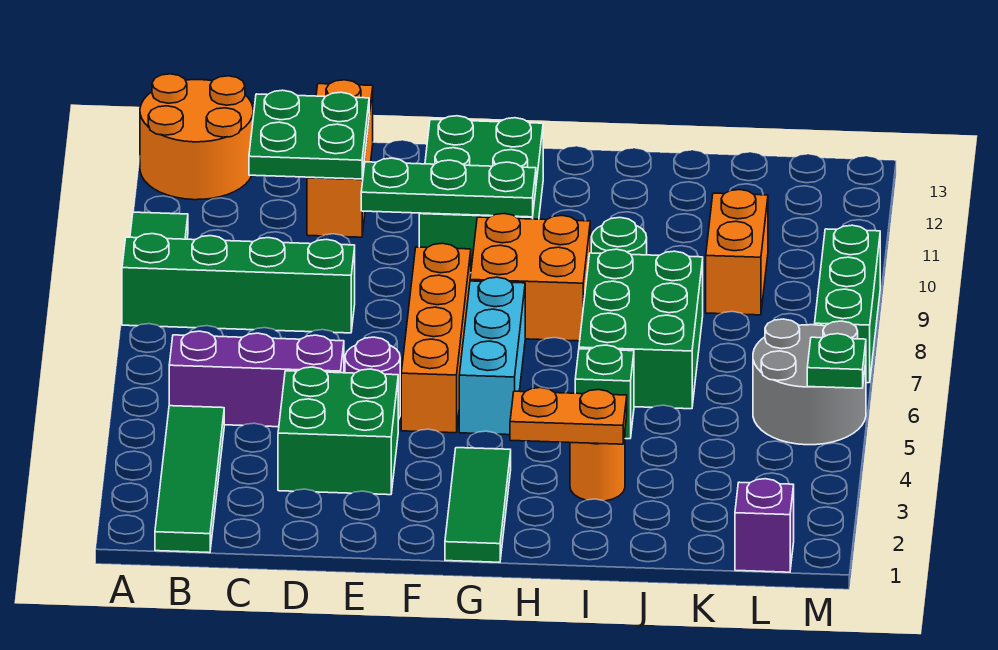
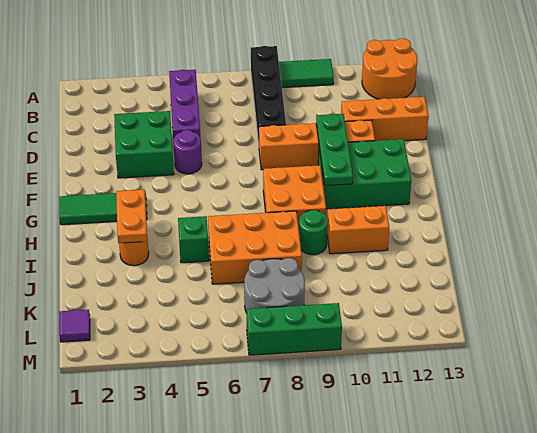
green 1x4 brick [122,234,355,333] -> black 1x4 brick [251,46,286,144]
green 1x4 tile [155,406,224,553] -> none
green 2x2 plate [249,90,369,179] -> none
orange 1x4 brick [401,243,471,433] -> orange 1x4 brick moved to [259,120,375,170]
cyan 1x3 brick [459,277,525,435] -> none
green 2x3 brick [579,249,703,409] -> orange 2x3 brick [208,211,302,284]
orange 1x2 brick [706,190,768,315] -> orange 1x2 brick moved to [327,206,389,254]
purple 1x1 brick [735,479,794,572] -> purple 1x1 tile [59,310,90,342]
grey 2x2 round brick [753,319,866,445] -> grey 2x2 round brick moved to [244,258,305,313]
green 1x1 plate [807,334,866,388] -> none

